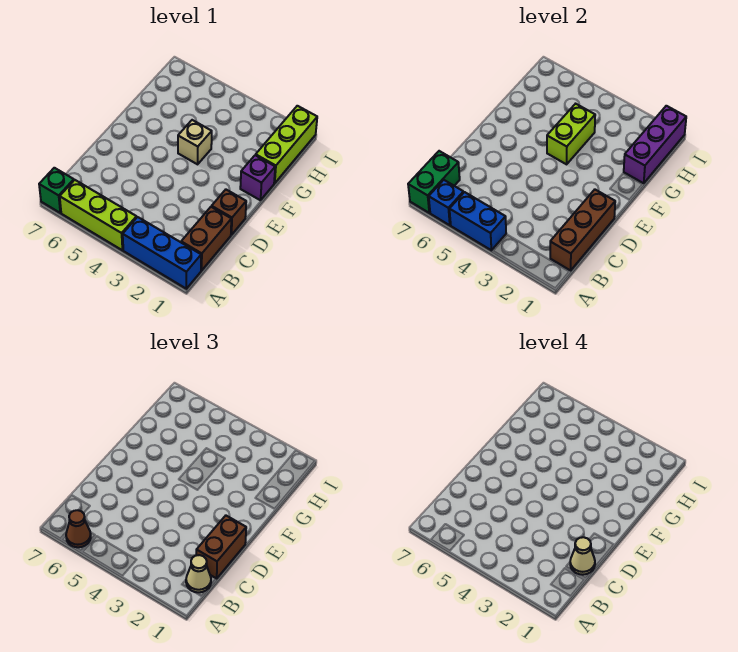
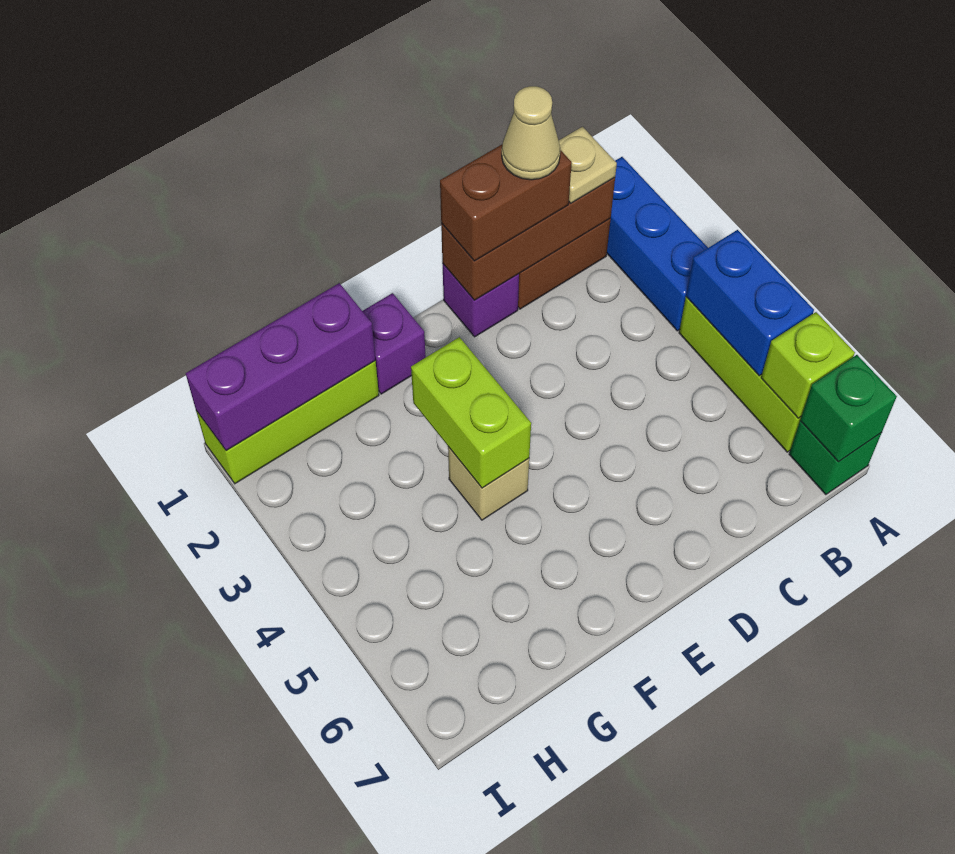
blue 1x1 brick [429,180,464,225] -> lime 1x1 brick [761,312,855,418]
brown 1x1 cone [66,510,91,547] -> none
green 1x2 brick [408,151,460,213] -> green 1x1 brick [800,355,897,462]
tan 1x1 cone [186,555,211,592] -> tan 1x1 plate [559,127,617,203]
brown 1x1 brick [212,190,246,235] -> purple 1x1 brick [443,264,519,337]
lime 1x2 brick [547,104,595,164] -> lime 1x2 brick turned to [411,337,531,488]

